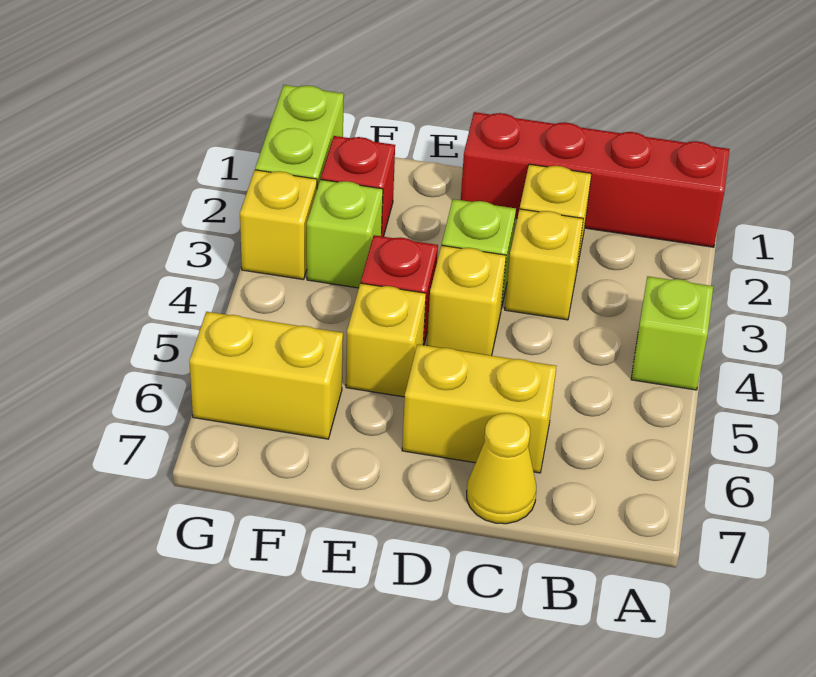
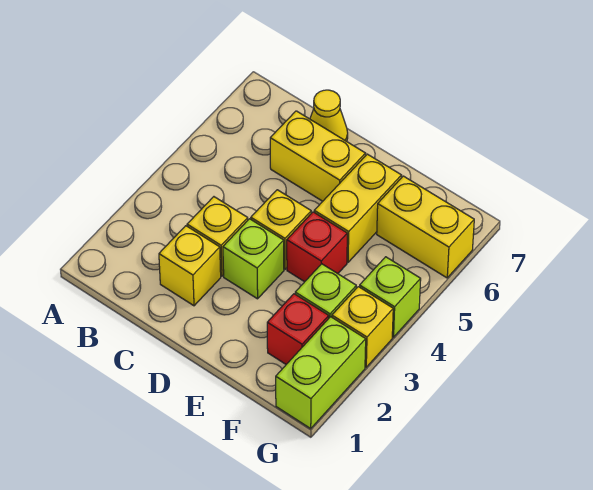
red 1x4 brick [461,112,730,247] -> none
lime 1x1 brick [631,276,713,390] -> lime 1x1 brick moved to [360,257,421,337]
yellow 1x1 brick [346,283,426,397] -> yellow 1x2 brick [314,154,401,262]

